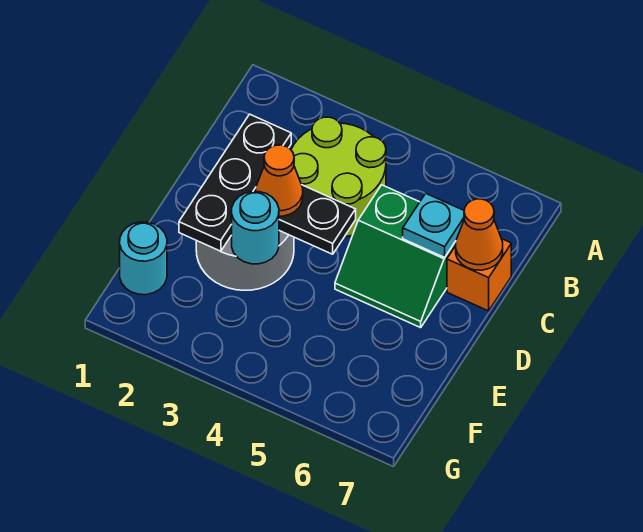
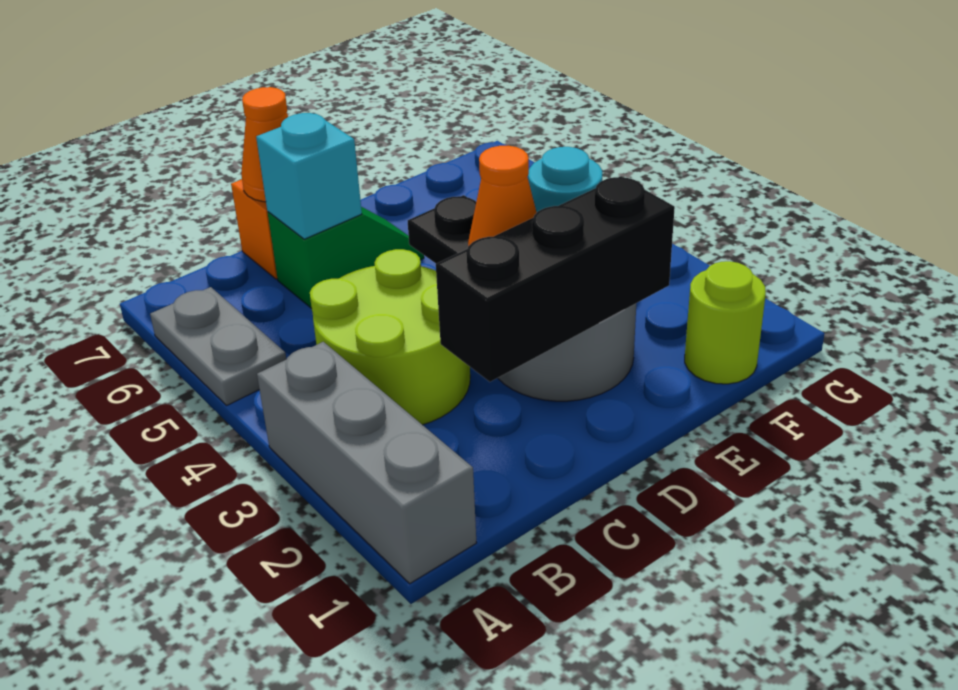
none -> grey 1x3 brick [257,342,476,583]
none -> grey 1x2 plate [150,287,286,405]
black 1x3 plate [179,114,291,251] -> black 1x3 brick [436,176,675,382]
green 2x2 slope [335,185,456,328] -> green 1x2 slope [268,207,424,309]
cyan 1x1 plate [403,193,464,257] -> cyan 1x1 brick [256,113,362,239]
cyan 1x1 round brick [120,222,167,295] -> lime 1x1 round brick [685,261,766,384]

